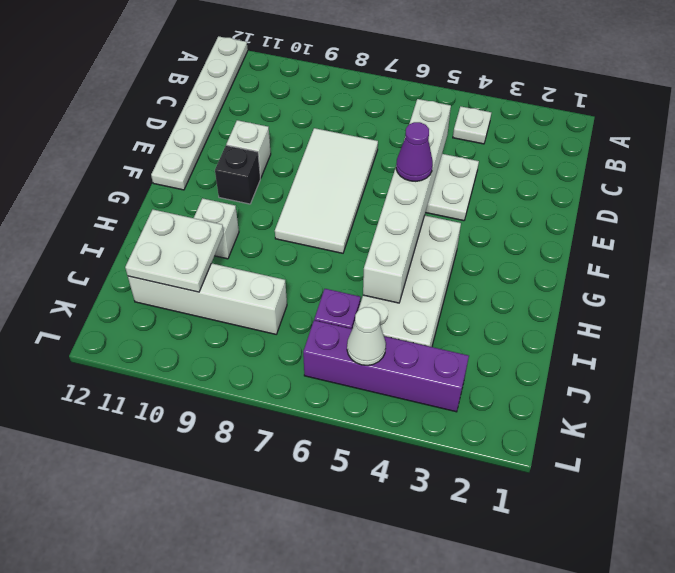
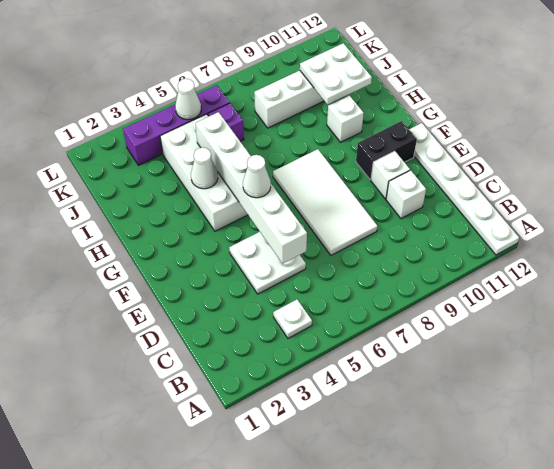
none -> white 1x1 brick [386,170,426,219]
purple 1x1 cone [396,122,433,181] -> white 1x1 cone [243,155,271,198]
black 1x1 brick [215,145,260,204] -> black 1x2 brick [356,121,417,180]
none -> white 1x1 cone [191,147,218,189]

